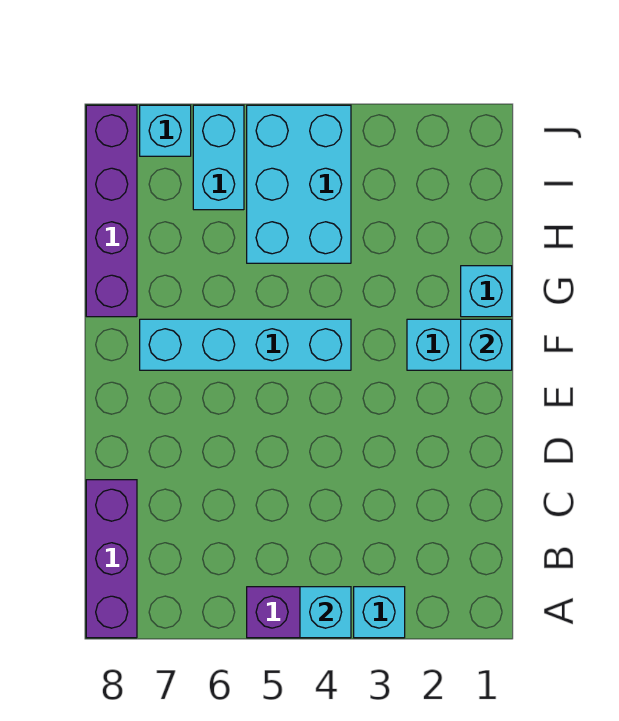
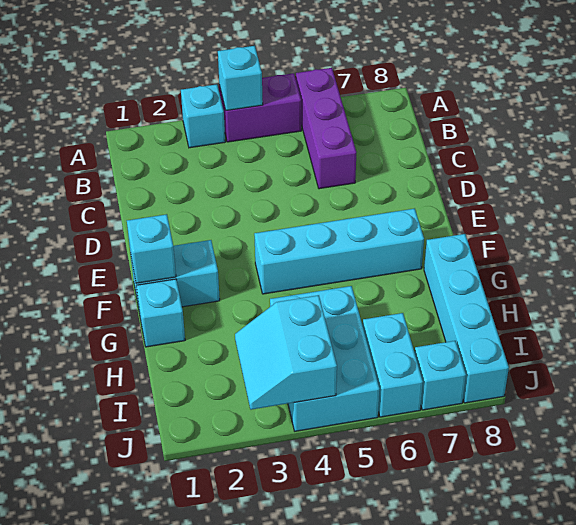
purple 1x3 brick [86,480,137,638] -> purple 1x3 brick moved to [296,68,357,189]
purple 1x4 brick [86,105,137,317] -> cyan 1x4 brick [424,234,509,403]
none -> cyan 2x2 slope [235,295,337,410]

